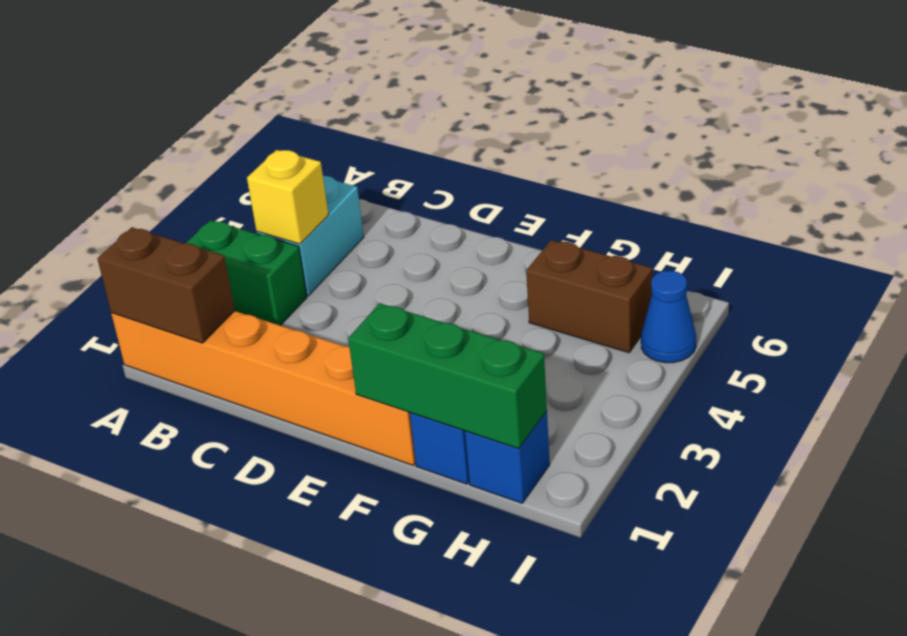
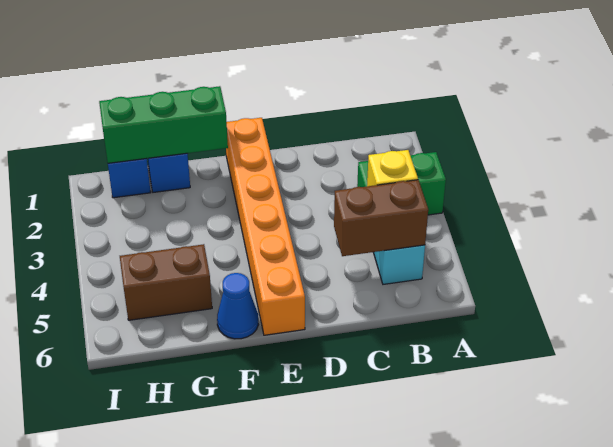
orange 1x6 brick [111,311,416,465] -> orange 1x6 brick turned to [226,118,305,335]
brown 1x2 brick [97,227,235,343] -> brown 1x2 brick moved to [334,180,428,256]
blue 1x1 cone [641,271,696,363] -> blue 1x1 cone moved to [217,273,258,339]

